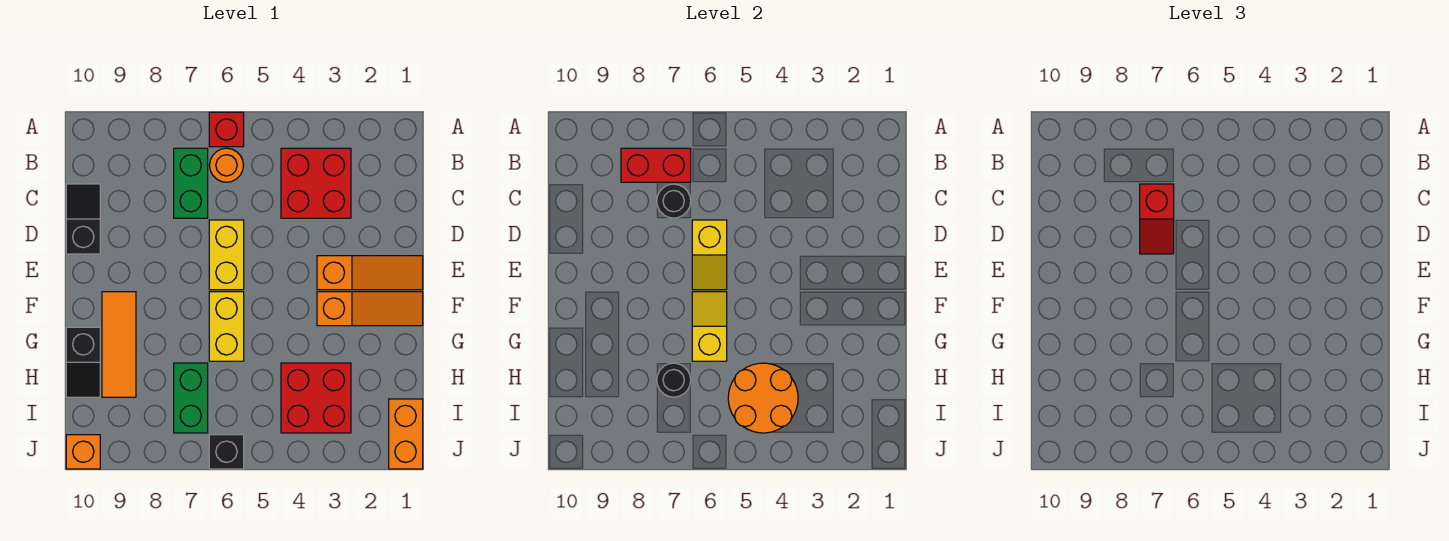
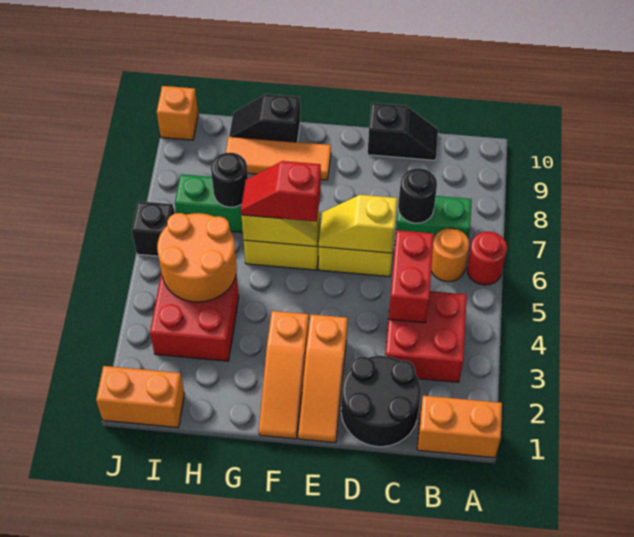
none -> orange 1x2 brick [417,396,502,458]
red 1x1 brick [209,112,244,147] -> red 1x1 round brick [467,231,507,285]
red 1x2 brick [621,148,691,182] -> red 1x2 brick moved to [389,230,434,323]
none -> black 2x2 round brick [341,356,421,447]
red 1x2 slope [1140,184,1174,254] -> red 1x2 slope moved to [241,161,321,222]

